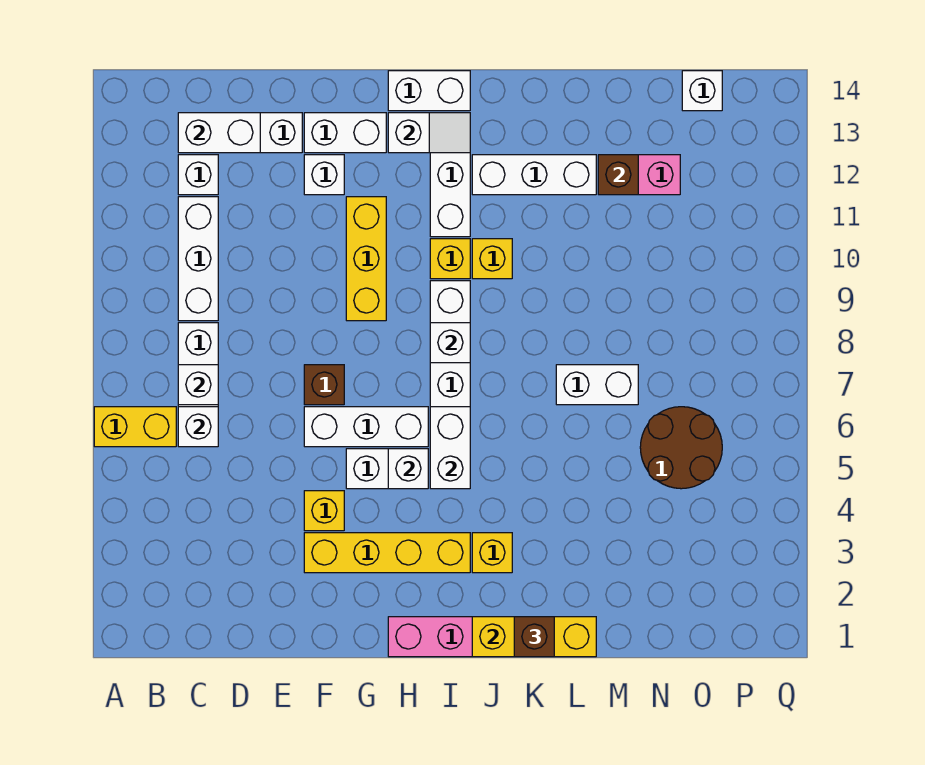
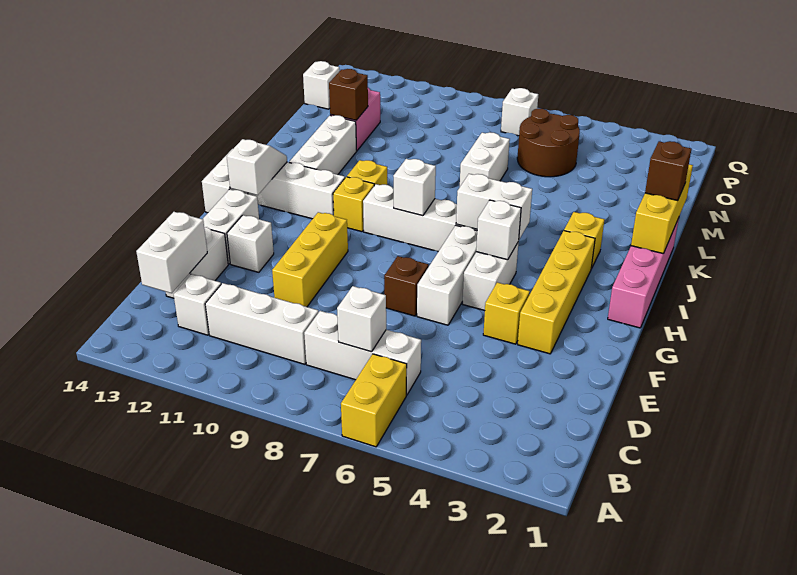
white 1x1 brick [178,407,218,447] -> white 1x1 brick moved to [501,88,538,136]
yellow 1x3 brick [346,197,386,321] -> yellow 1x3 brick turned to [272,212,348,307]

